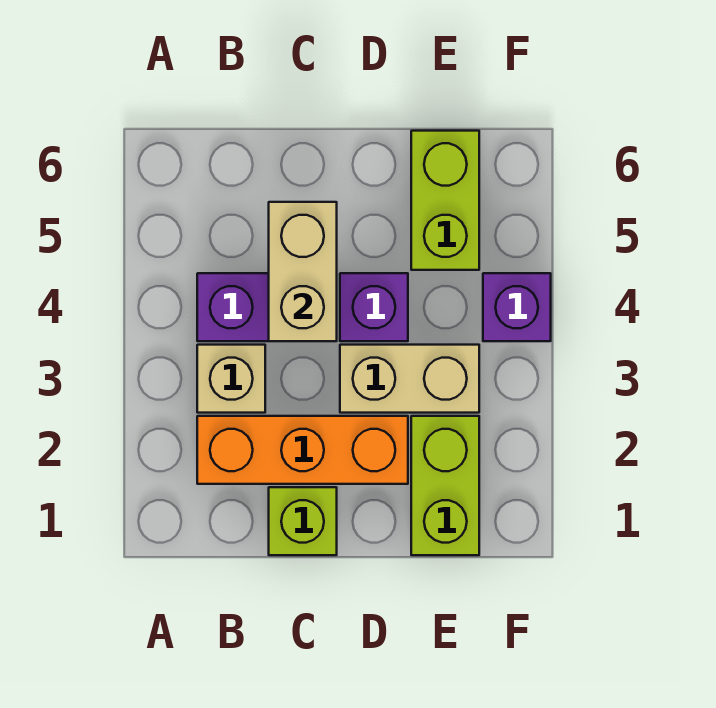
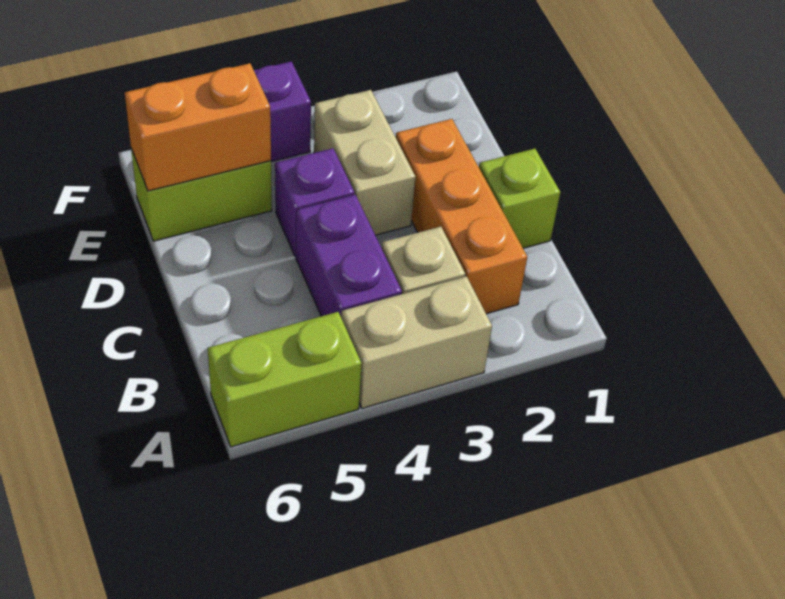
tan 1x2 brick [269,202,337,341] -> tan 1x2 brick moved to [341,276,492,408]
lime 1x2 brick [411,416,479,555] -> lime 1x2 brick moved to [208,312,361,447]
none -> orange 1x2 brick [125,63,271,191]

